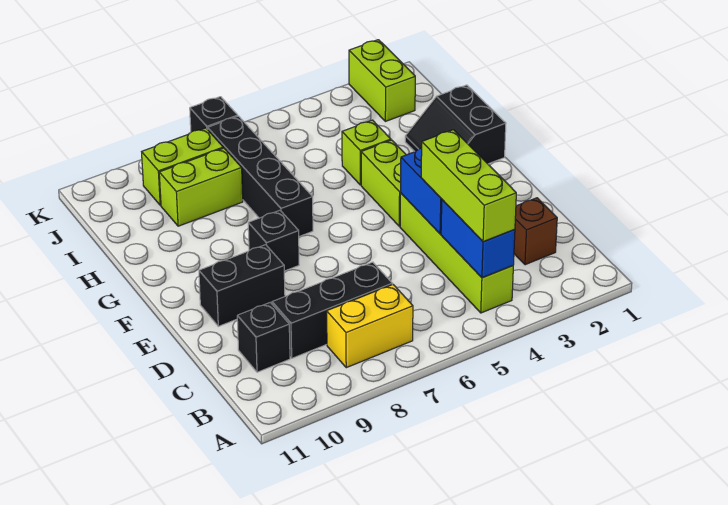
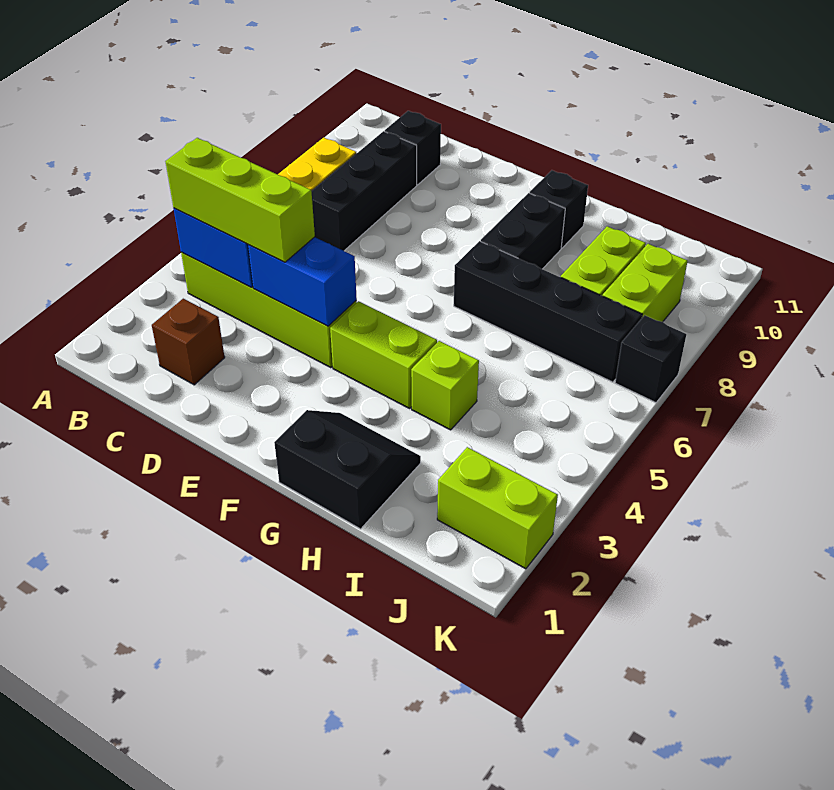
black 1x2 brick [199,245,285,326] -> black 1x2 brick moved to [481,193,565,269]
black 1x1 brick [248,210,299,271] -> black 1x1 brick moved to [530,170,588,248]

